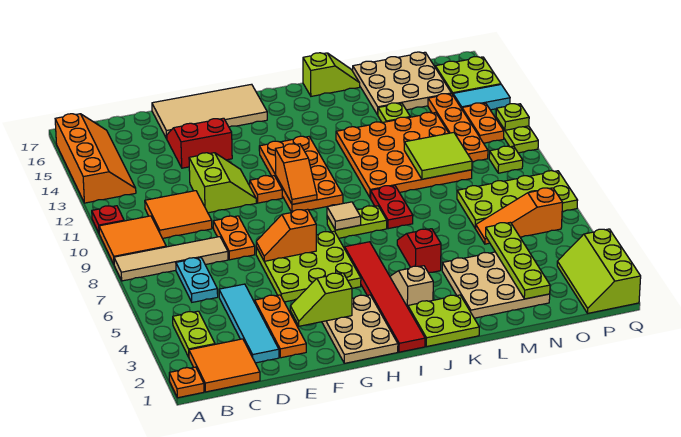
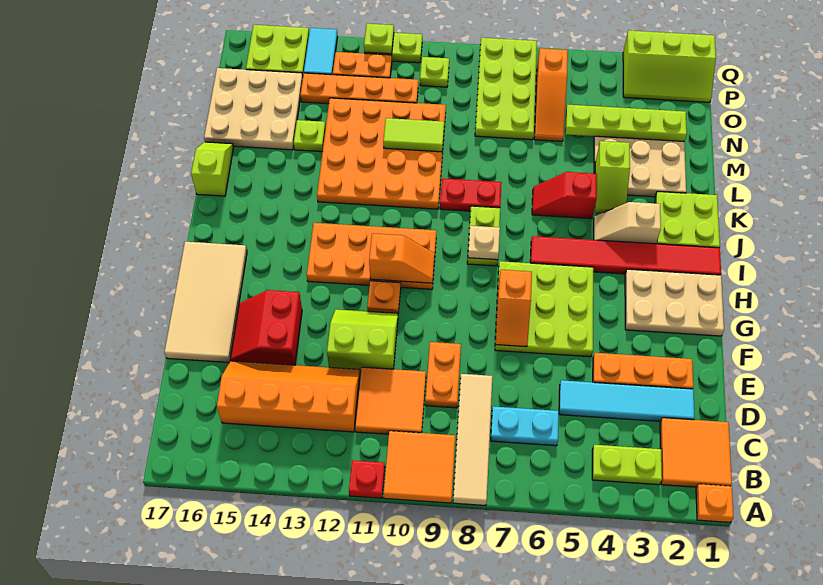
orange 2x4 slope [55,114,136,203] -> orange 2x4 slope moved to [217,361,360,432]
orange 1x2 plate [213,216,255,260] -> orange 1x2 plate turned to [425,342,461,408]
lime 1x2 slope [290,273,352,326] -> lime 1x2 slope moved to [595,141,630,213]
tan 1x1 tile [327,202,361,230] -> tan 1x1 plate [468,226,500,260]
lime 2x2 tile [404,132,472,179] -> lime 1x2 tile [383,118,444,152]

